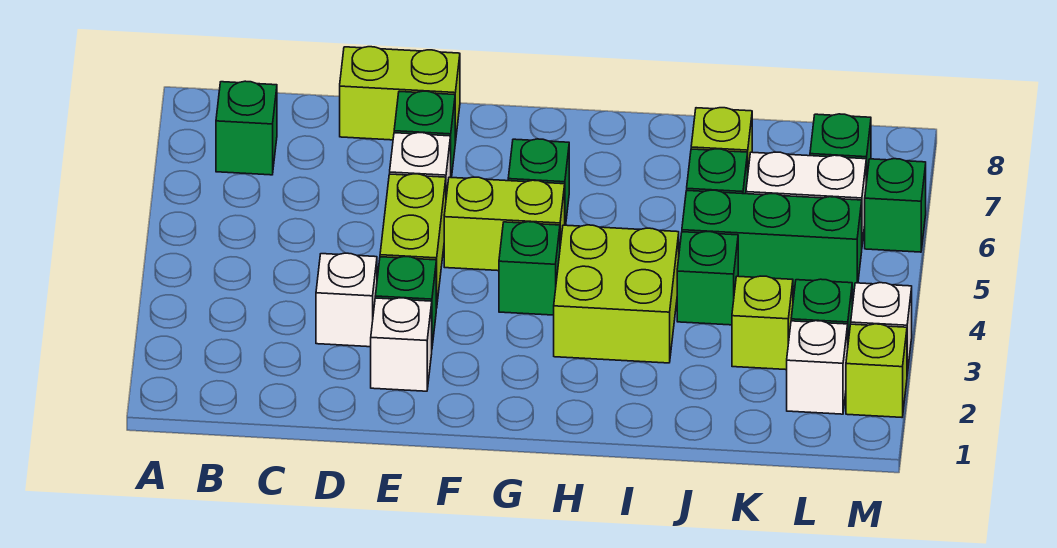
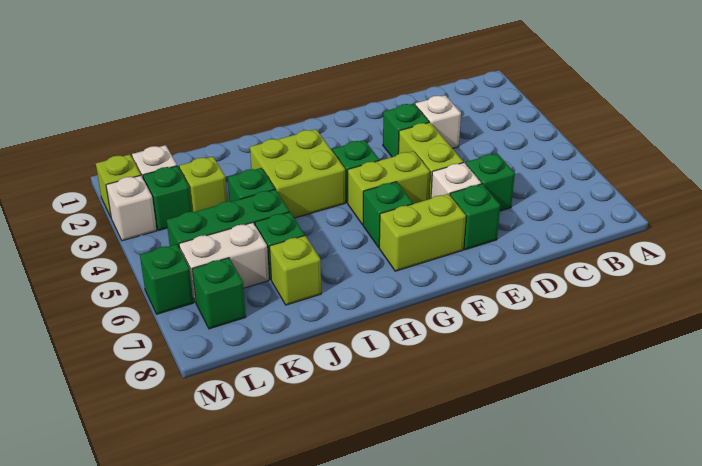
green 1x1 brick [216,81,277,175] -> green 1x1 brick moved to [466,153,515,211]
lime 1x2 brick [340,47,460,143] -> lime 1x2 brick moved to [379,194,466,271]
white 1x1 brick [371,298,432,391] -> none

